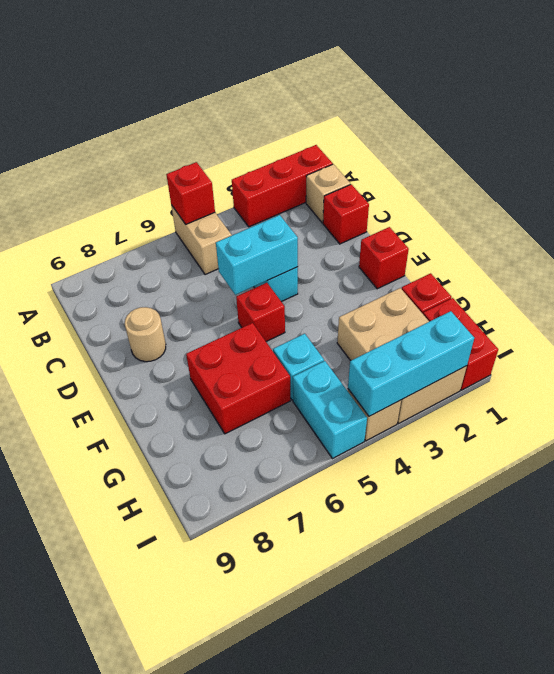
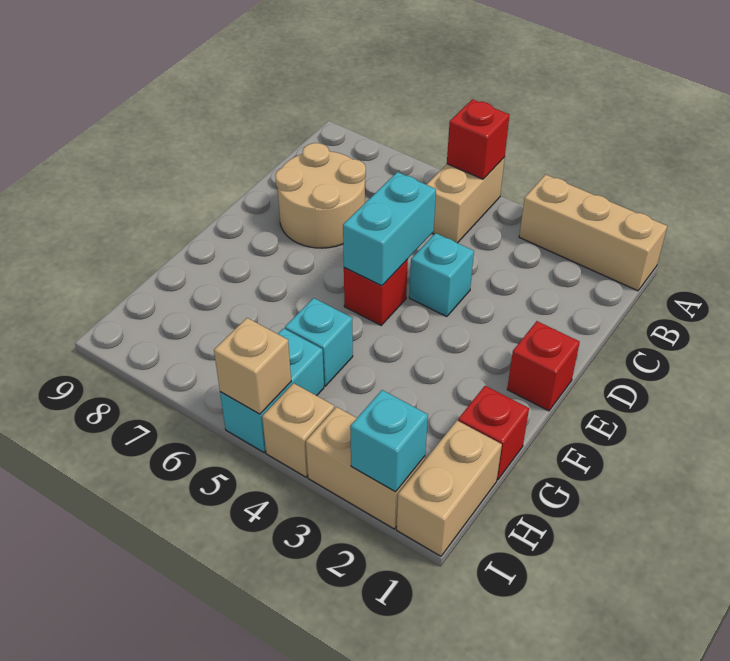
red 1x3 brick [232,145,333,227] -> tan 1x3 brick [519,175,667,291]
tan 1x1 brick [306,164,350,223] -> tan 1x1 brick moved to [214,318,291,414]
red 1x1 brick [323,184,369,244] -> none
cyan 1x2 brick [216,215,298,295] -> cyan 1x2 brick turned to [343,172,436,286]
tan 1x1 round brick [125,307,166,362] -> tan 2x2 round brick [275,143,366,248]
red 2x2 brick [186,323,290,434] -> none
tan 2x3 brick [337,288,467,423] -> tan 1x2 brick [306,407,425,529]
red 1x2 brick [423,298,498,390] -> tan 1x2 brick [397,421,502,556]
cyan 1x3 brick [348,311,474,416] -> cyan 1x1 brick [350,390,428,492]

